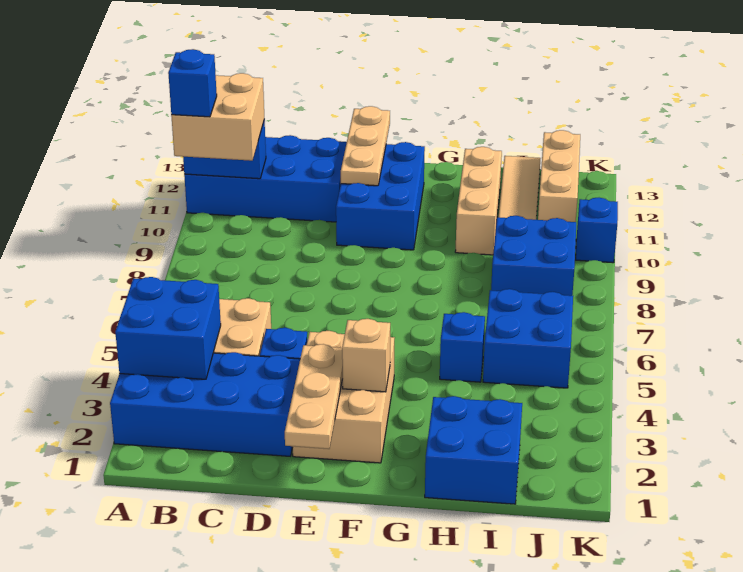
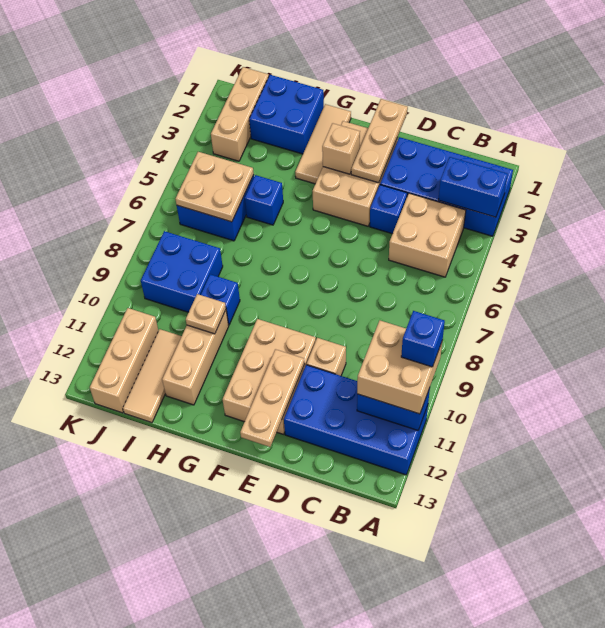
blue 2x2 brick [115,277,221,379] -> blue 1x2 brick [438,157,508,217]
none -> tan 1x1 brick [307,338,346,376]
blue 2x3 brick [336,142,425,250] -> tan 2x3 brick [222,319,316,434]
none -> tan 1x3 tile [295,104,351,184]
none -> tan 1x1 plate [186,294,226,334]
none -> tan 2x2 plate [176,152,254,222]
none -> tan 1x3 brick [211,67,269,161]
blue 1x1 brick [576,198,618,263] -> blue 1x1 brick moved to [201,274,240,325]

